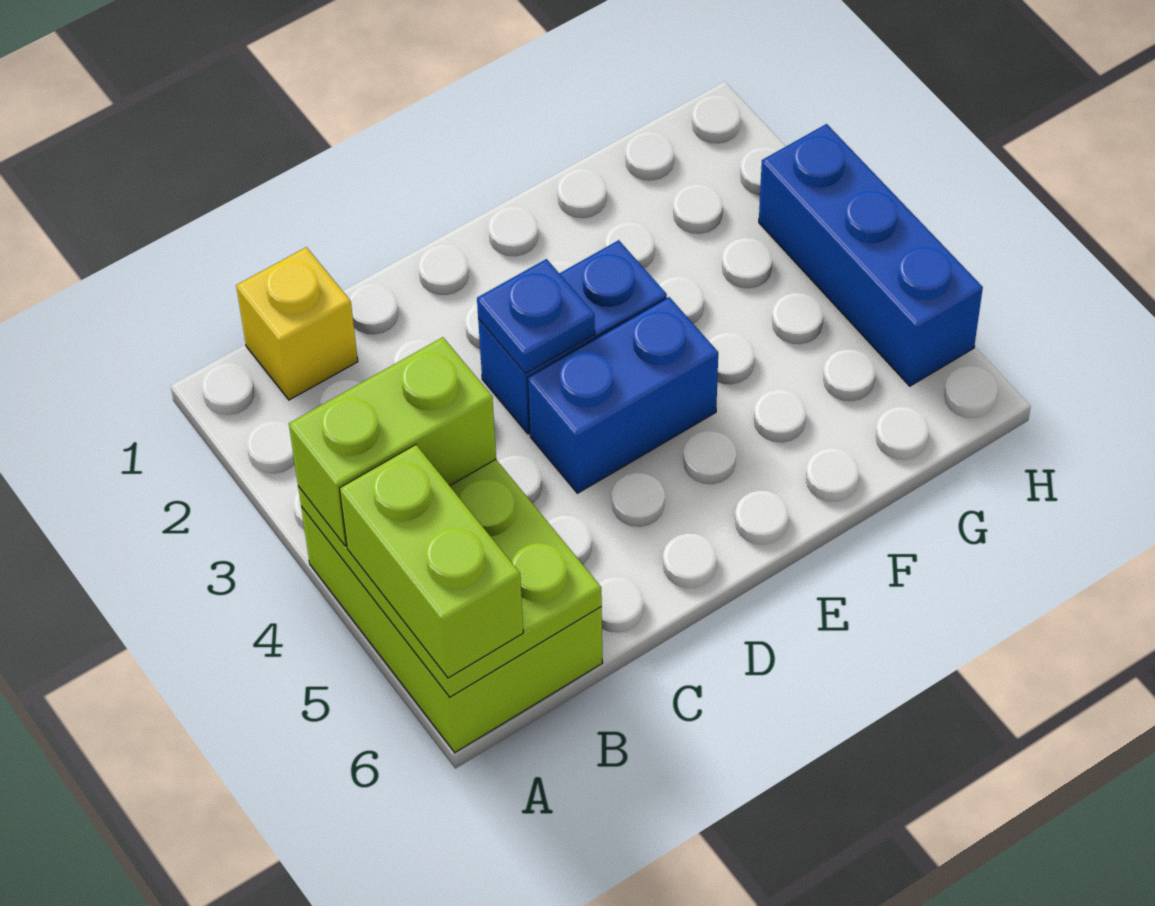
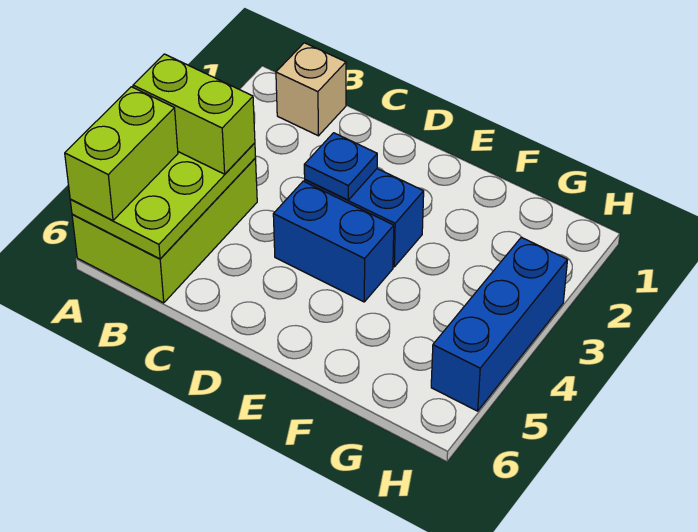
yellow 1x1 brick [236,247,358,400] -> tan 1x1 brick [276,43,346,136]

